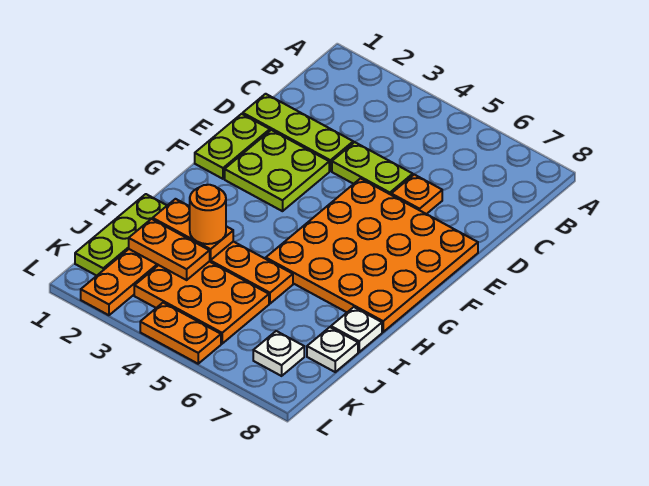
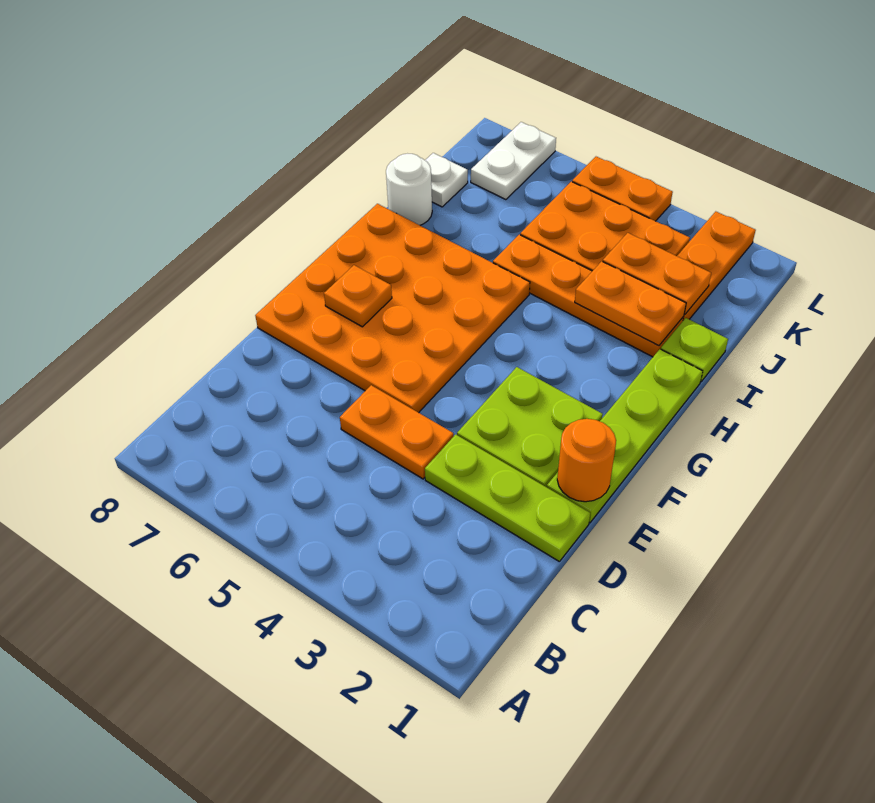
lime 1x2 plate [332,142,413,195] -> orange 1x2 plate [340,385,454,479]
orange 1x1 plate [391,175,442,214] -> orange 1x1 plate moved to [324,265,392,327]
lime 1x2 plate [195,114,270,179] -> lime 1x4 plate [547,349,703,522]
lime 1x3 plate [75,194,167,276] -> lime 1x1 plate [661,318,728,382]
orange 1x1 round brick [190,185,226,244] -> orange 1x1 round brick moved to [557,419,616,502]
white 1x1 plate [331,307,382,352] -> white 1x1 round brick [386,154,432,225]
white 1x1 plate [253,331,304,376] -> white 1x2 plate [471,122,556,200]

